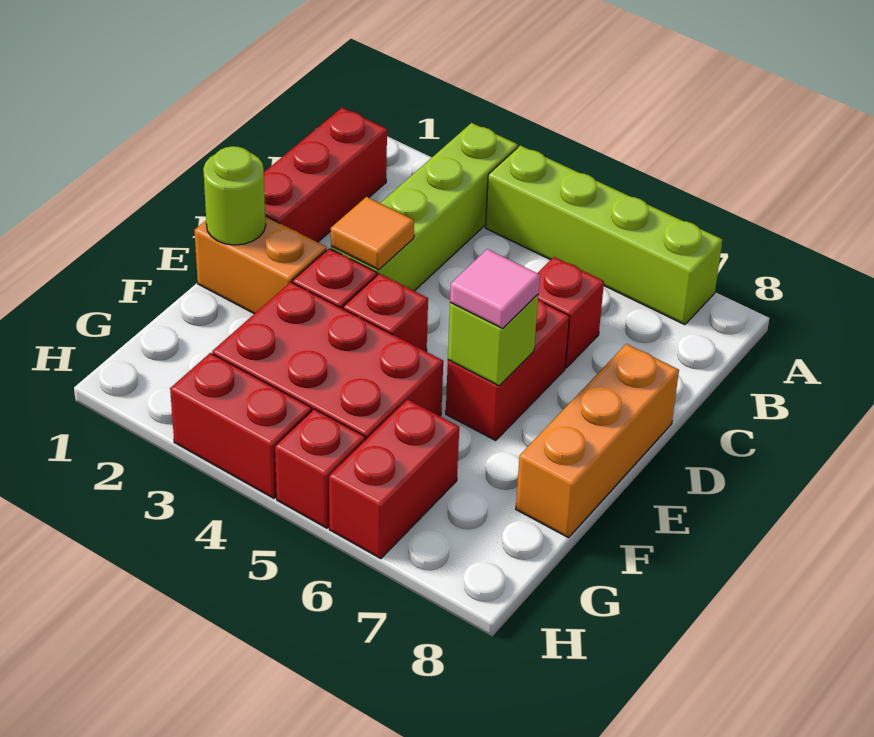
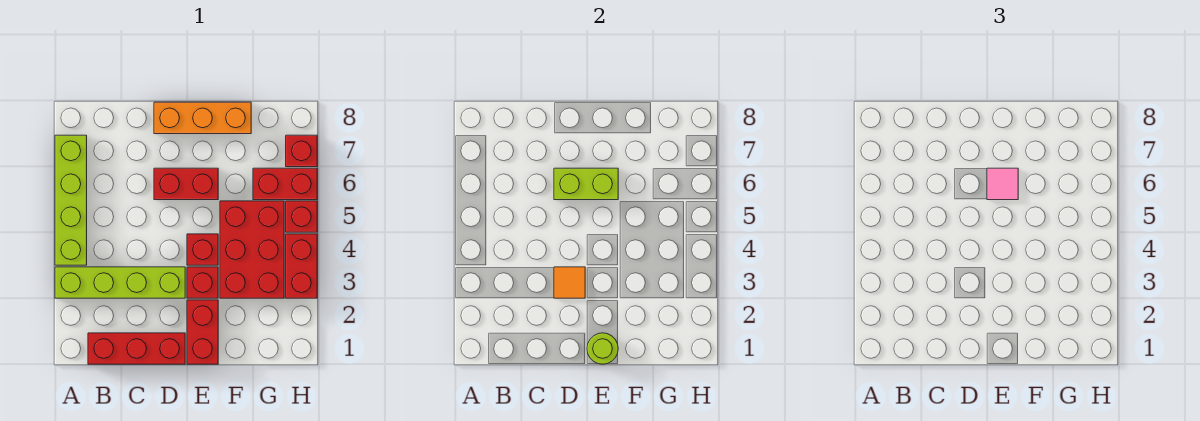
red 1x1 brick [538,257,604,368] -> red 1x1 brick moved to [286,135,317,167]
orange 1x2 brick [194,216,327,314] -> red 1x2 brick [187,300,218,364]
lime 1x1 brick [448,295,538,386] -> lime 1x2 brick [554,168,618,200]

